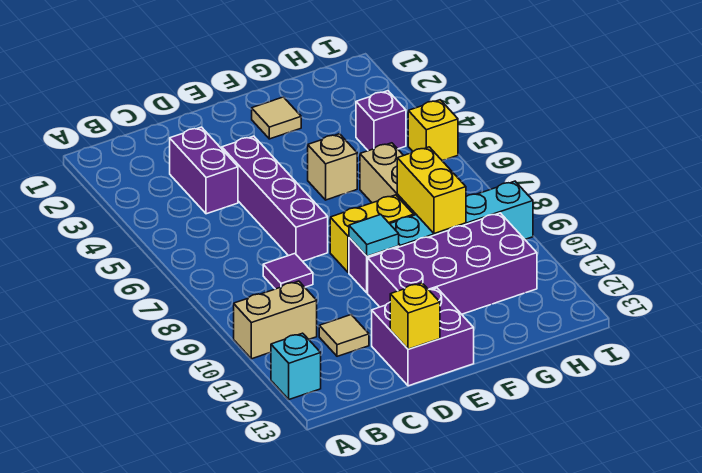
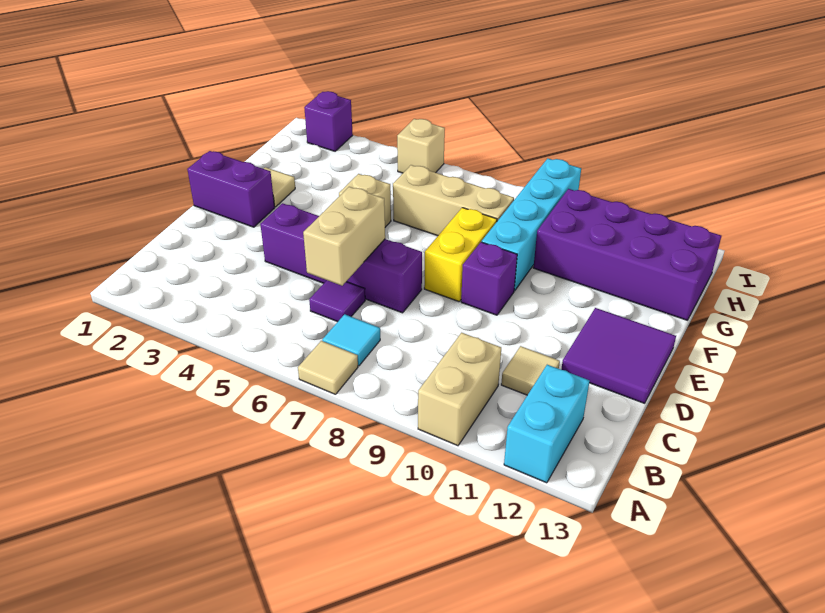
none -> tan 1x1 tile [298,341,358,395]
cyan 1x1 brick [271,333,321,399] -> cyan 1x2 brick [504,365,590,483]
purple 1x2 brick [170,127,238,214] -> purple 1x2 brick moved to [187,151,275,227]
none -> tan 1x2 brick [303,187,385,286]
purple 1x1 tile [263,254,313,289] -> purple 1x1 tile moved to [309,280,365,322]
purple 2x2 brick [372,288,474,386] -> purple 2x2 tile [561,308,676,403]
yellow 1x1 brick [390,283,440,349] -> none
cyan 1x1 tile [349,215,399,256] -> cyan 1x1 tile moved to [322,314,380,366]
purple 2x4 brick [368,213,537,314] -> purple 2x4 brick turned to [533,189,721,320]
yellow 1x2 brick [397,147,466,234] -> none
purple 1x1 brick [356,91,406,151] -> purple 1x1 brick moved to [304,91,353,151]
yellow 1x1 brick [408,100,458,161] -> tan 1x1 brick [397,119,445,173]

